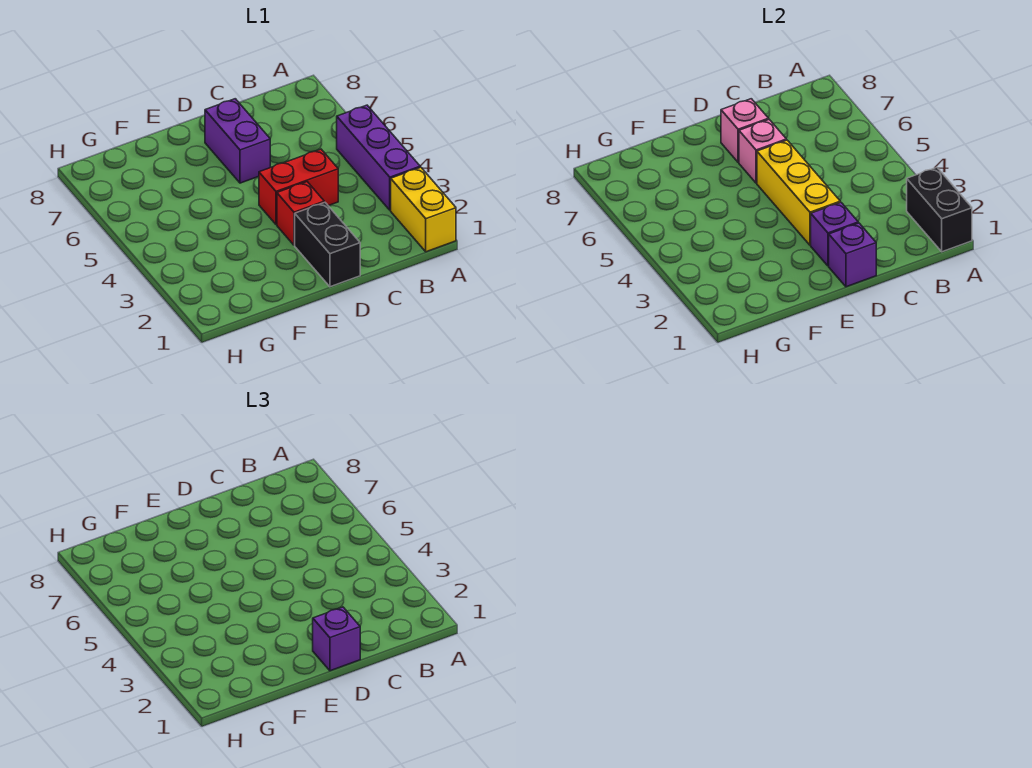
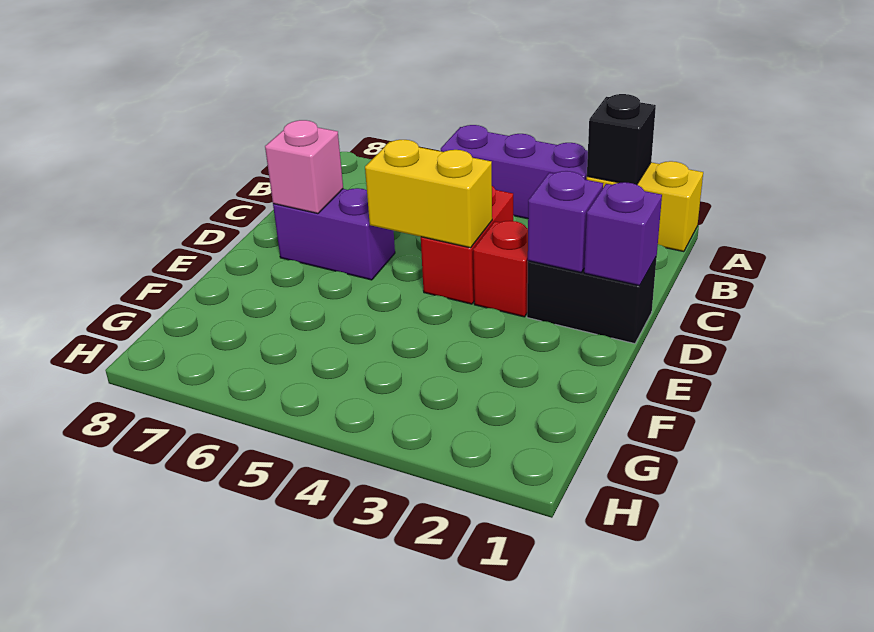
black 1x2 brick [907,167,972,252] -> black 1x1 brick [587,94,656,185]
purple 1x1 brick [313,607,360,671] -> none
yellow 1x3 brick [757,140,840,245] -> yellow 1x2 brick [365,140,492,248]
pink 1x1 brick [739,120,786,183] -> none

